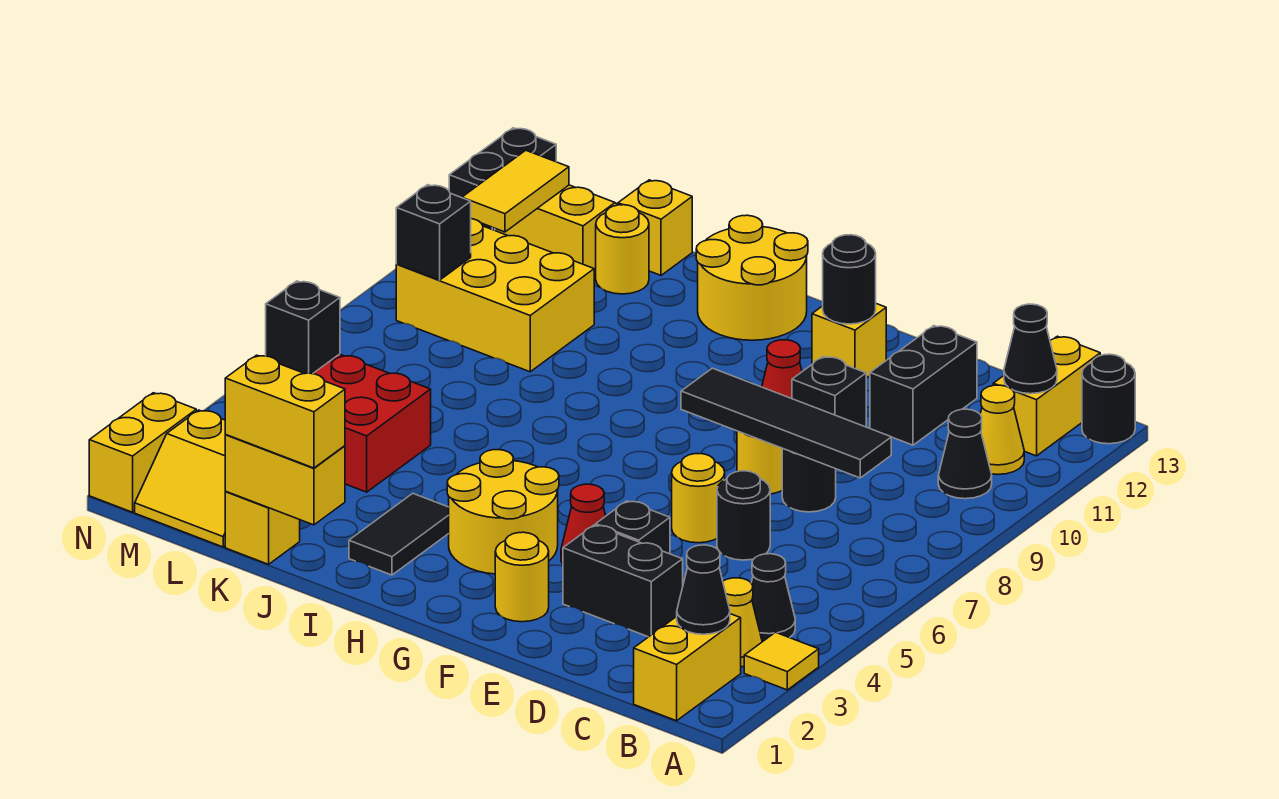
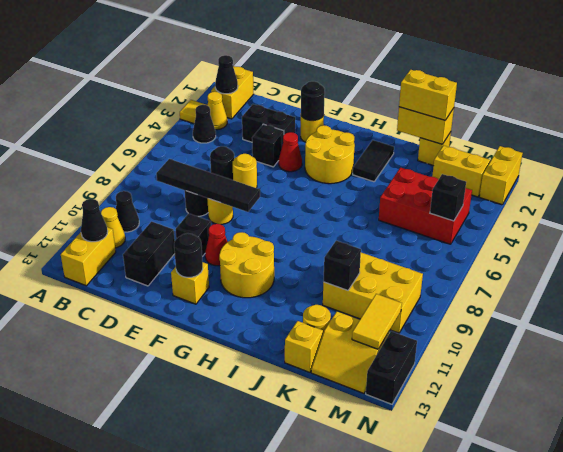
black 1x1 round brick [1082,354,1135,444] -> black 1x1 round brick moved to [301,81,325,121]
yellow 2x2 round brick [696,215,808,340] -> yellow 2x2 round brick moved to [219,232,274,298]
black 1x1 brick [396,185,471,280] -> black 1x1 brick moved to [323,241,361,291]

